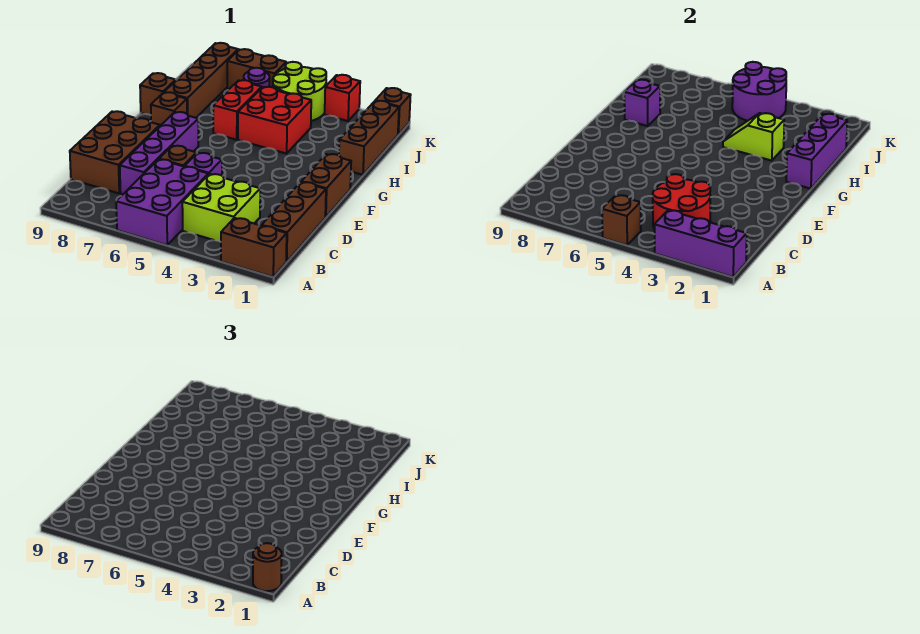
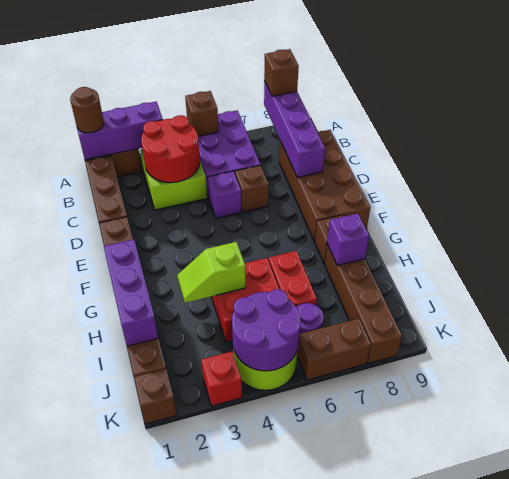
purple 1x4 brick [120,112,198,195] -> purple 1x4 brick moved to [264,81,325,177]
brown 2x3 brick [70,111,160,193] -> brown 2x4 brick [279,130,371,241]
lime 1x2 slope [723,113,784,161] -> lime 1x2 slope turned to [177,242,246,303]
brown 1x1 brick [140,73,176,115] -> brown 1x1 brick moved to [264,49,299,96]

